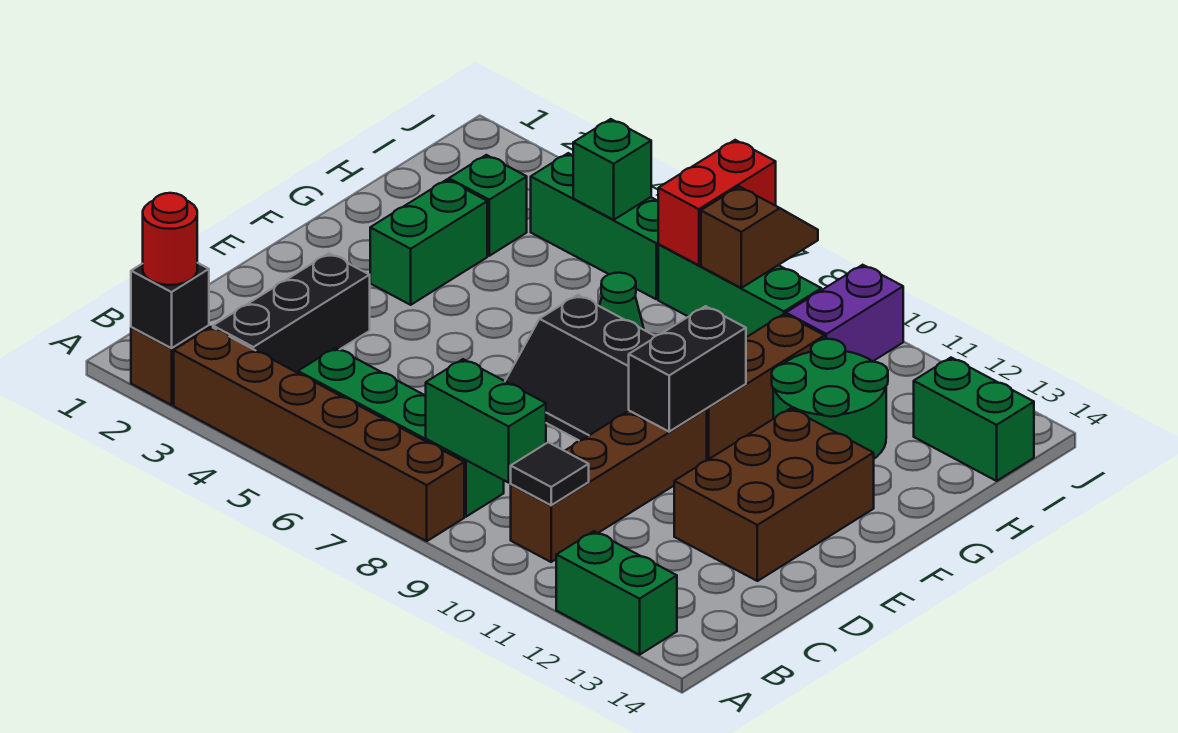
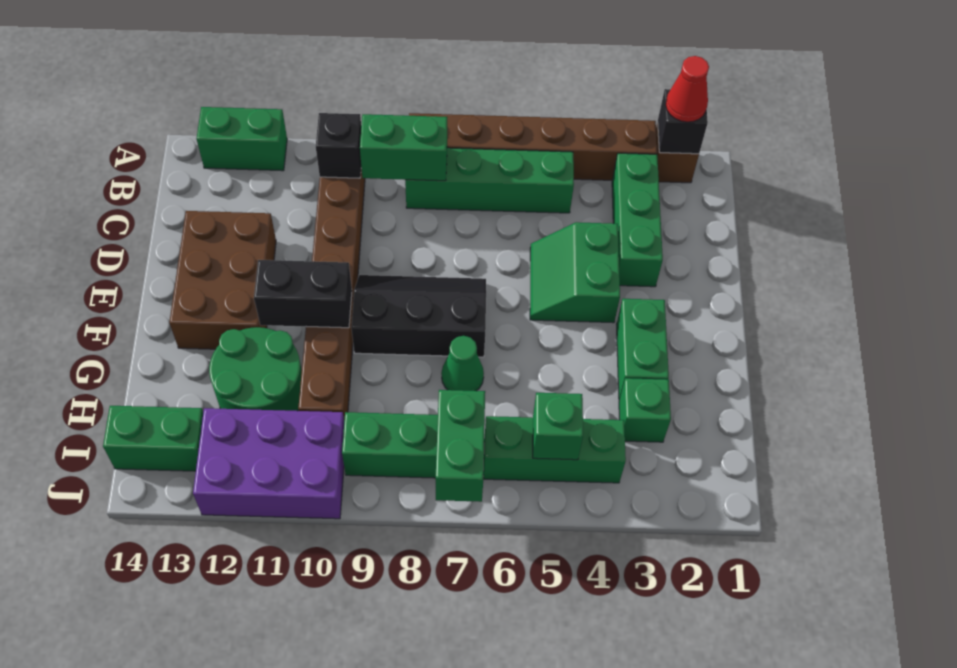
red 1x1 round brick [143,193,197,285] -> red 1x1 cone [666,56,709,122]
black 1x3 brick [213,253,370,373] -> green 1x3 brick [612,153,663,287]
black 1x1 tile [511,442,589,505] -> black 1x1 brick [316,113,361,178]
none -> green 2x2 slope [530,222,620,323]
black 1x2 brick [629,306,746,432] -> black 1x2 brick turned to [254,260,352,328]
red 1x2 brick [658,140,776,265] -> green 1x2 brick [435,390,485,502]
brown 1x2 slope [701,187,818,288] -> none
purple 1x2 brick [786,265,903,361] -> purple 2x3 brick [193,408,344,519]

